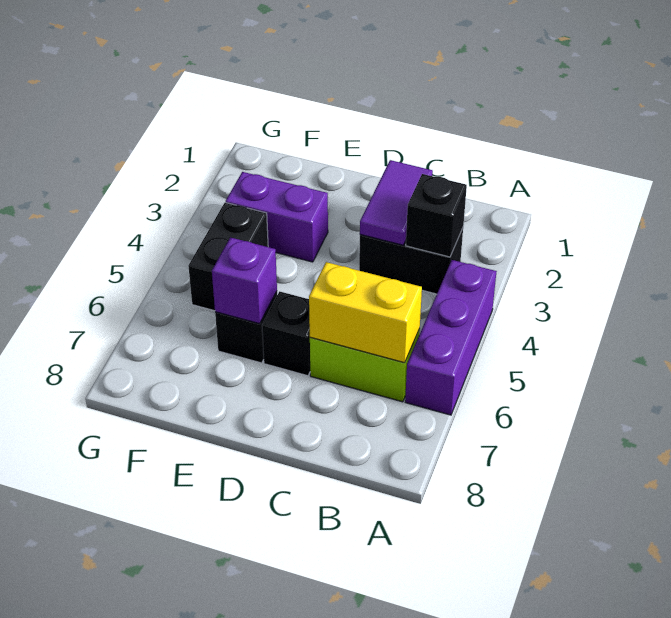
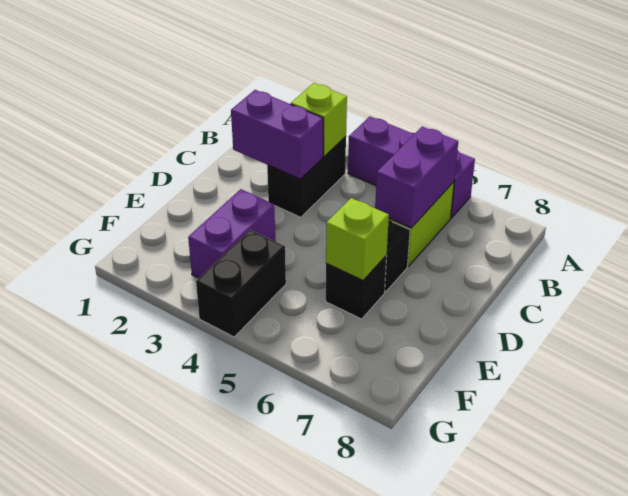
black 1x1 brick [406,174,467,257] -> lime 1x1 brick [291,83,347,157]
yellow 1x2 brick [309,262,422,363] -> purple 1x2 brick [375,127,458,228]
purple 1x2 tile [360,160,433,245] -> purple 1x2 brick [231,90,323,179]
purple 1x1 brick [212,237,277,324] -> lime 1x1 brick [326,198,389,280]
black 1x2 brick [188,202,268,311] -> black 1x2 brick turned to [196,230,286,337]

